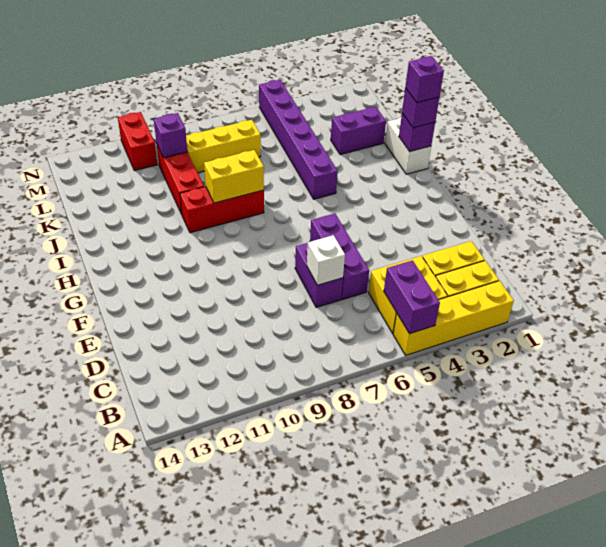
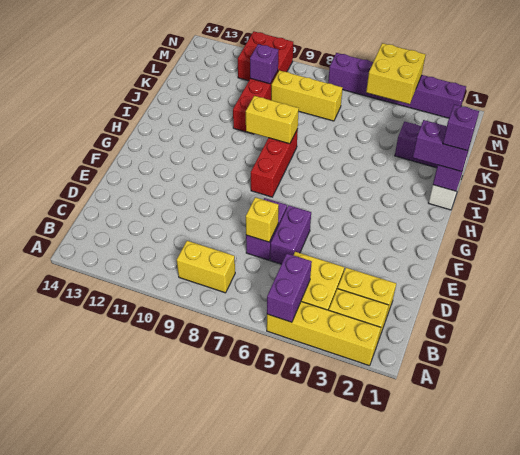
none -> yellow 1x2 brick [177,241,235,293]
purple 1x3 brick [310,214,369,299] -> purple 1x2 brick [270,205,311,264]
white 1x1 brick [307,235,345,285] -> yellow 1x1 brick [246,197,279,242]
purple 1x1 brick [402,88,439,128] -> purple 1x2 brick [413,120,471,171]
purple 1x6 brick [259,80,338,199] -> purple 1x6 brick turned to [328,53,466,118]
red 1x3 brick [180,187,264,233] -> red 1x3 brick turned to [251,129,298,197]
none -> yellow 2x2 brick [366,43,426,104]
red 1x2 brick [118,112,157,171] -> red 2x2 brick [238,32,293,81]

